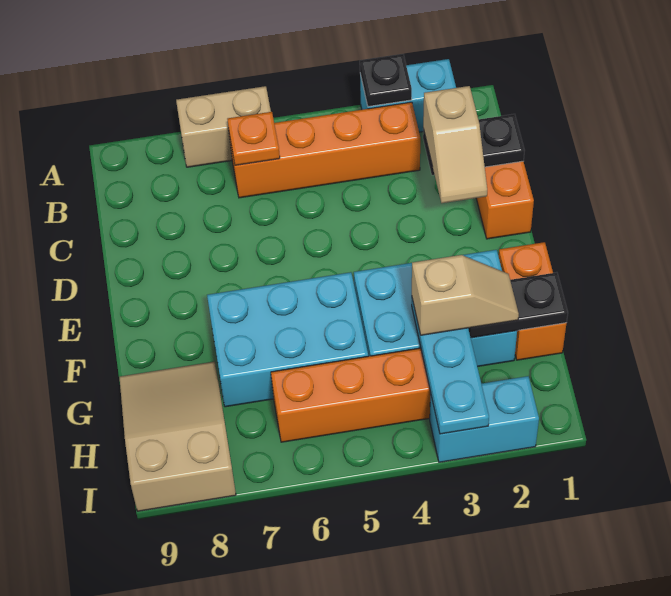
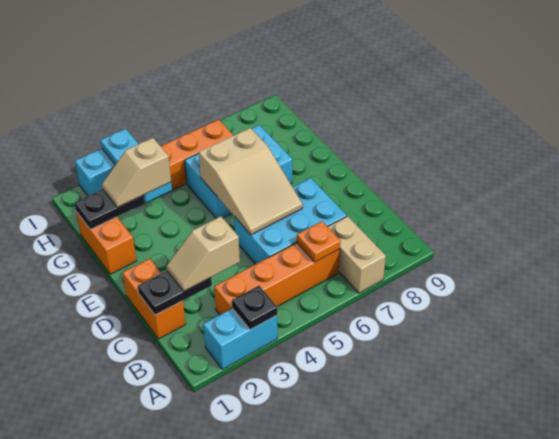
tan 1x2 brick [176,86,271,167] -> tan 1x2 brick turned to [328,216,386,293]
tan 1x2 slope [423,86,487,203] -> tan 1x2 slope turned to [167,216,240,291]
cyan 2x3 brick [354,250,517,367] -> cyan 2x3 brick moved to [234,178,347,264]
tan 2x3 slope [120,362,236,511] -> tan 2x3 slope moved to [199,128,303,235]

